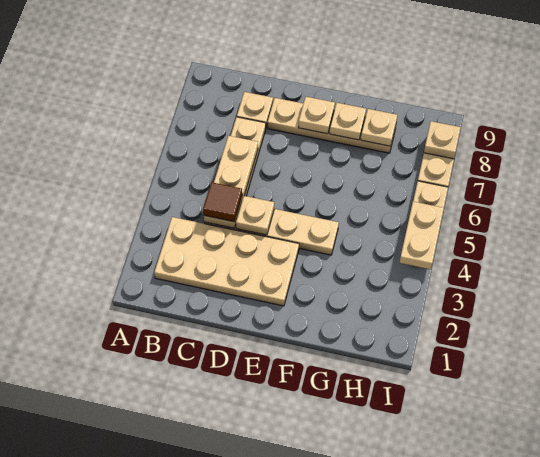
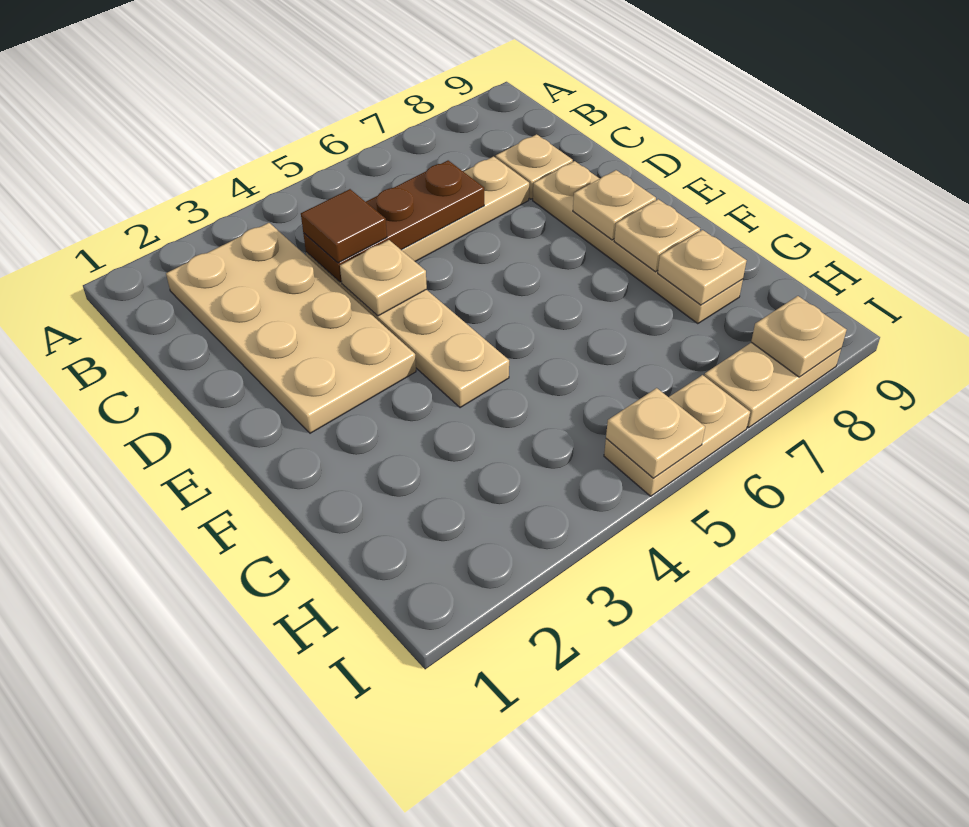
tan 1x3 plate [204,136,258,228] -> brown 1x3 plate [303,160,484,282]
tan 1x2 plate [400,202,444,269] -> tan 1x1 plate [606,388,705,478]

